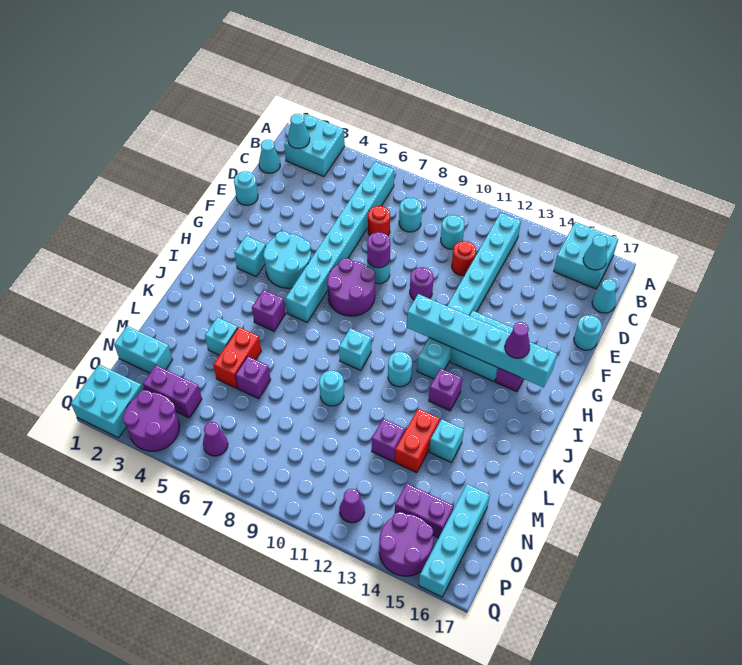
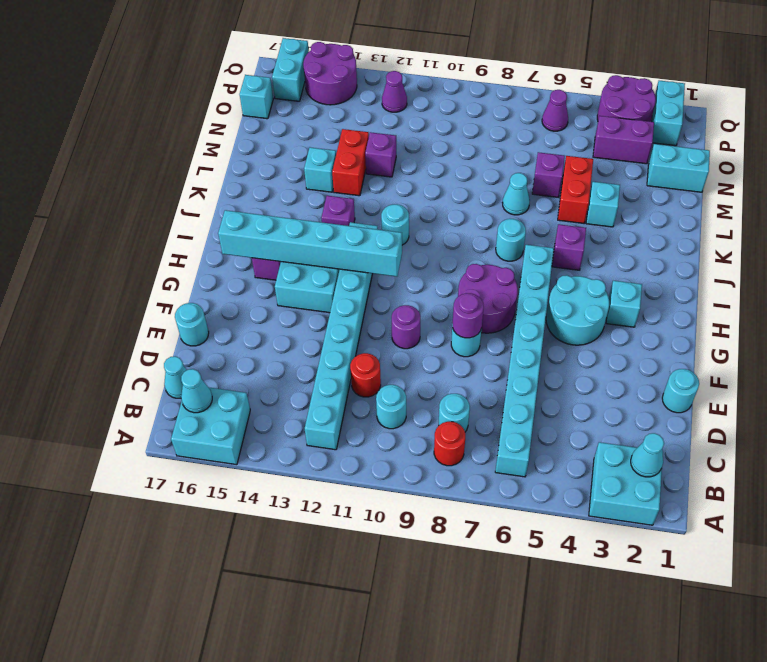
cyan 1x1 cone [259,140,280,173] -> cyan 1x1 cone moved to [502,173,530,215]
red 1x1 round brick [368,206,390,236] -> red 1x1 round brick moved to [434,422,465,466]
purple 1x1 cone [505,322,530,358] -> none
cyan 1x1 brick [339,328,371,370] -> cyan 1x1 brick moved to [240,75,273,119]
cyan 1x1 round brick [319,371,344,406] -> cyan 1x1 round brick moved to [496,219,526,261]
cyan 1x4 brick [419,484,490,597] -> cyan 1x2 brick [272,38,309,101]
purple 1x2 brick [395,483,454,538] -> none
cyan 2x2 brick [71,365,143,438] -> cyan 1x2 brick [652,81,685,146]

